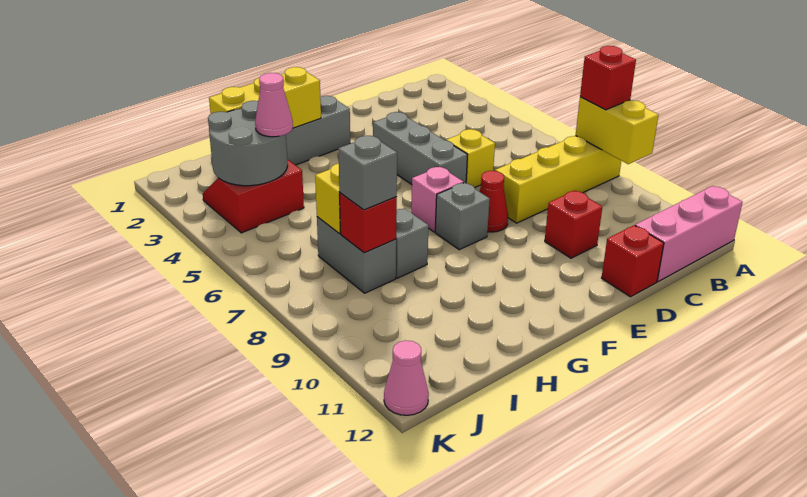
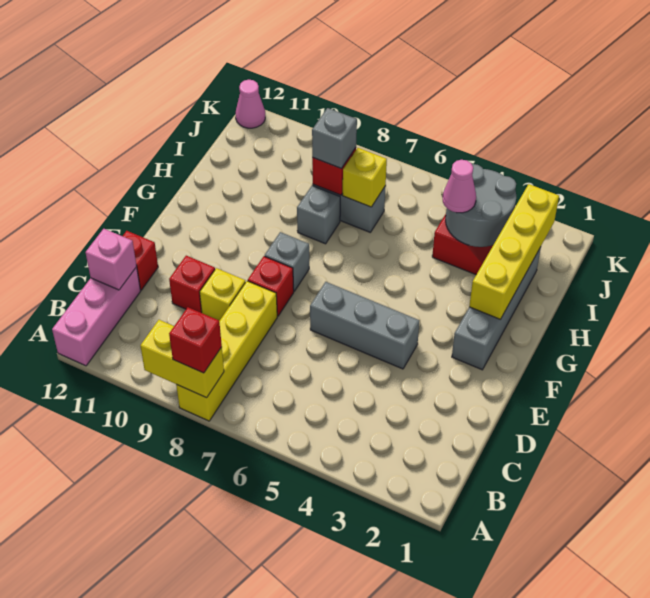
yellow 1x1 brick [446,129,495,188] -> yellow 1x1 brick moved to [200,268,246,321]
red 1x1 cone [479,171,508,232] -> red 1x1 brick [248,256,294,316]
pink 1x1 brick [411,167,464,232] -> pink 1x1 brick moved to [85,229,137,290]
yellow 1x3 brick [209,67,321,128] -> yellow 1x4 brick [469,184,559,319]

